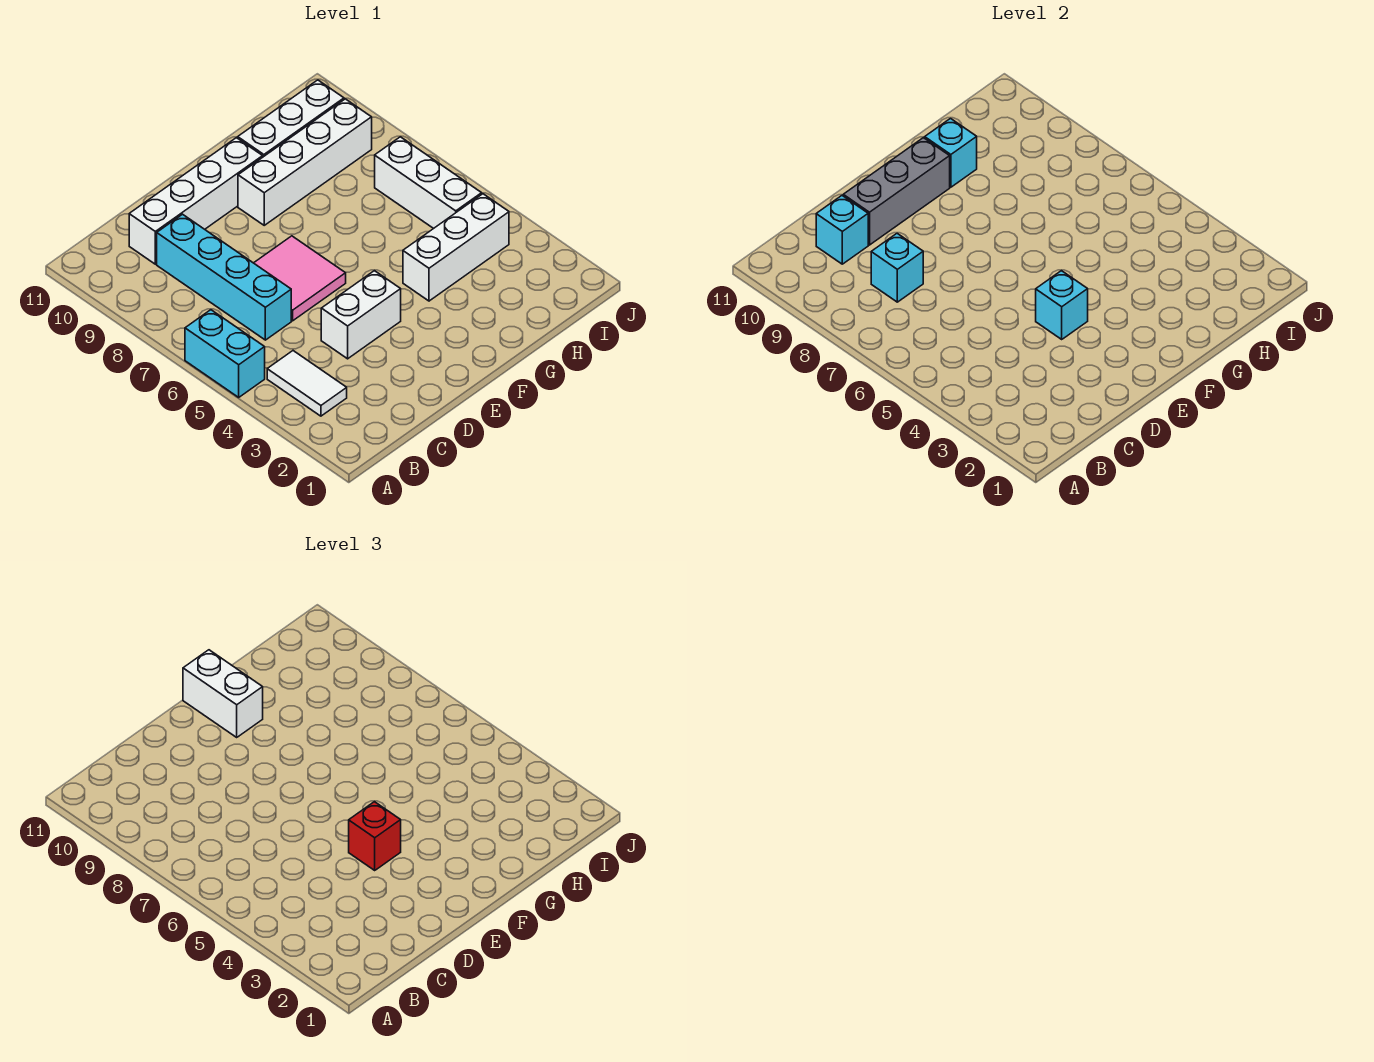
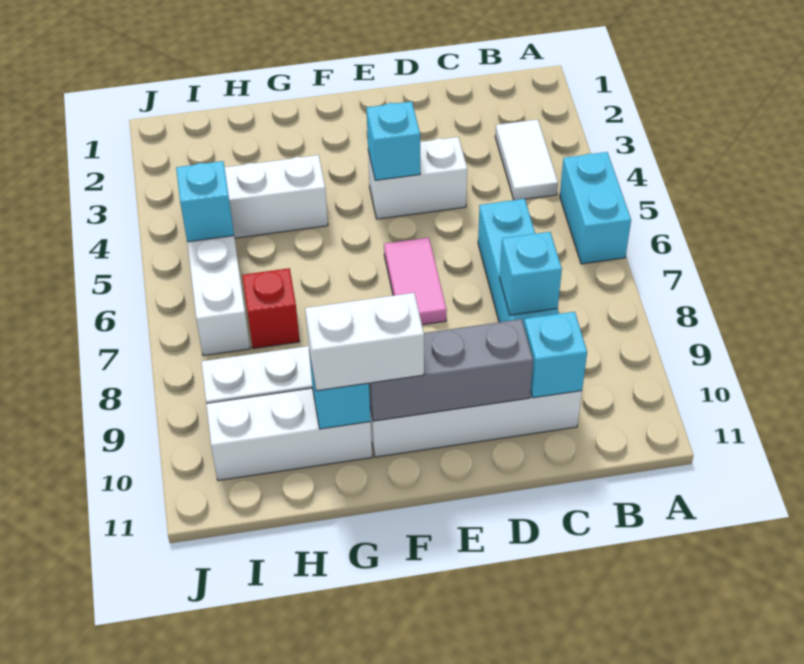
pink 2x2 tile [254,236,346,321] -> pink 1x2 tile [384,238,447,325]
red 1x1 brick [349,802,401,870] -> red 1x1 brick moved to [242,268,300,349]
white 1x2 brick [183,650,263,737] -> white 1x2 brick turned to [305,293,424,391]
none -> cyan 1x1 brick [176,161,234,242]

